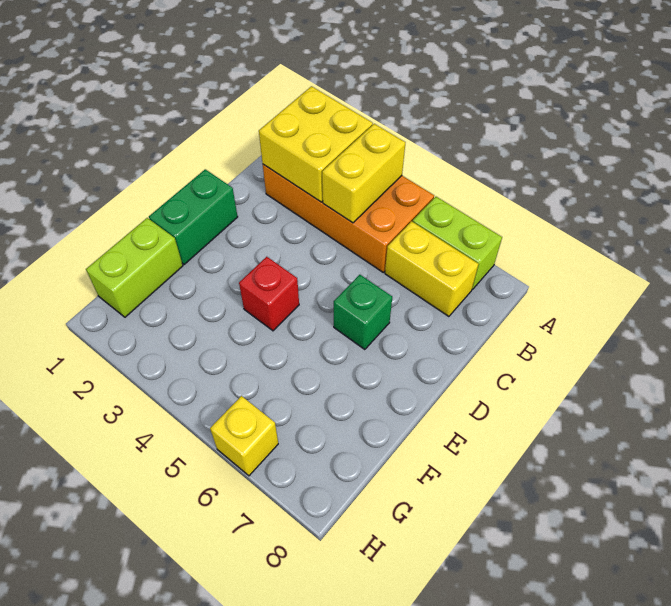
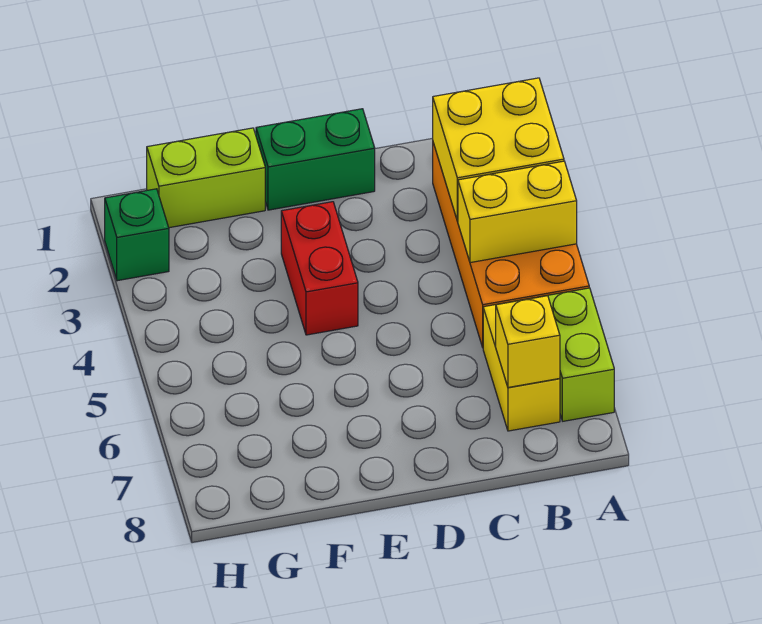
green 1x1 brick [334,275,392,350] -> green 1x1 brick moved to [105,189,169,281]
red 1x1 brick [239,257,299,331] -> red 1x2 brick [281,202,358,335]
yellow 1x1 brick [210,396,278,476] -> yellow 1x1 brick moved to [496,296,560,387]

